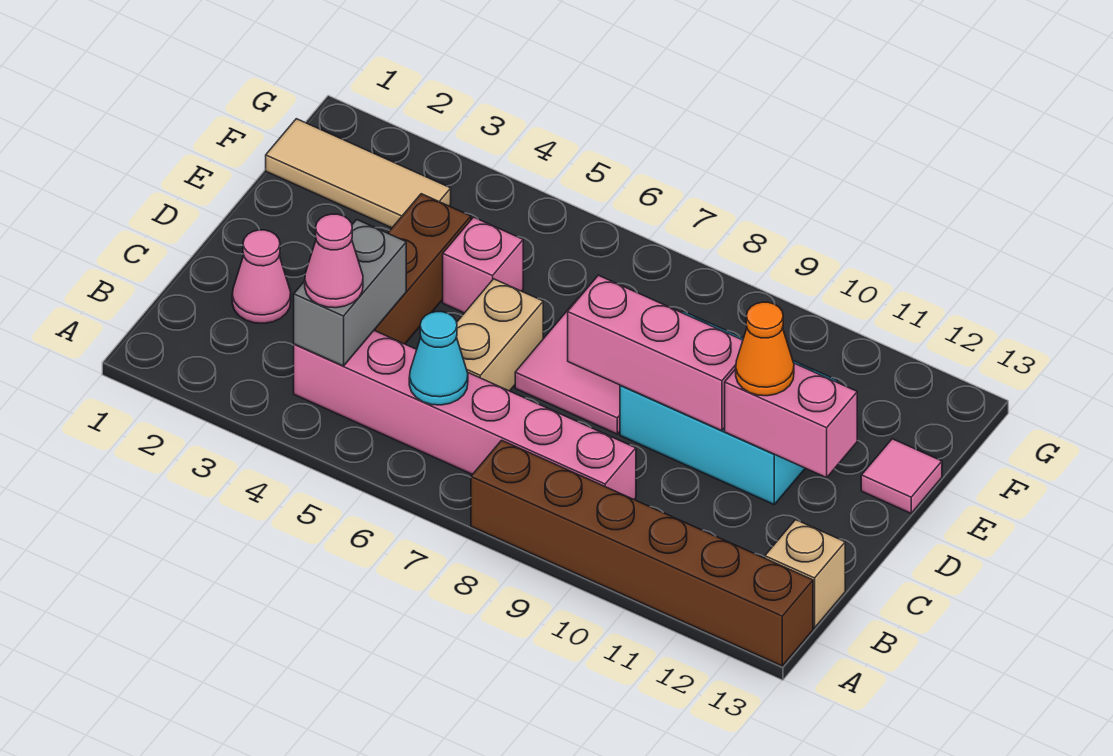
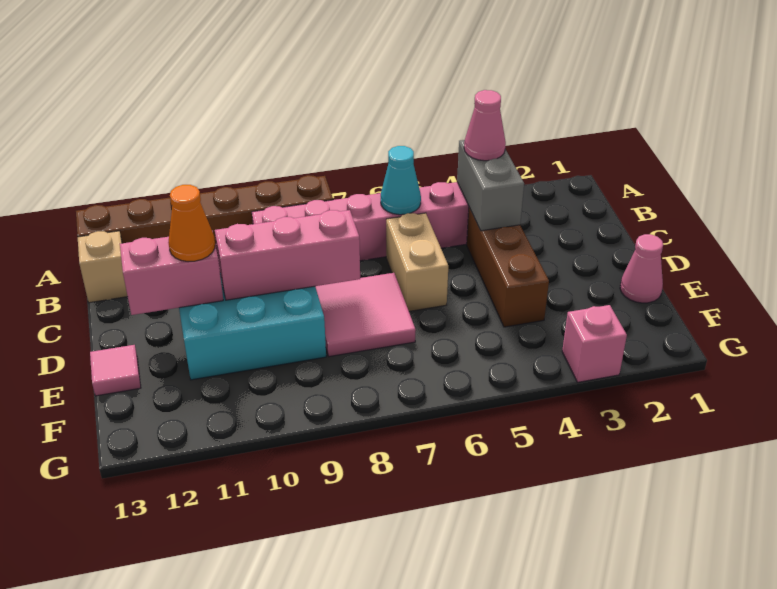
pink 1x1 cone [232,230,291,323] -> pink 1x1 cone moved to [620,234,663,303]
pink 1x1 brick [443,217,523,313] -> pink 1x1 brick moved to [562,305,627,382]
tan 1x3 tile [266,119,451,228] -> none

